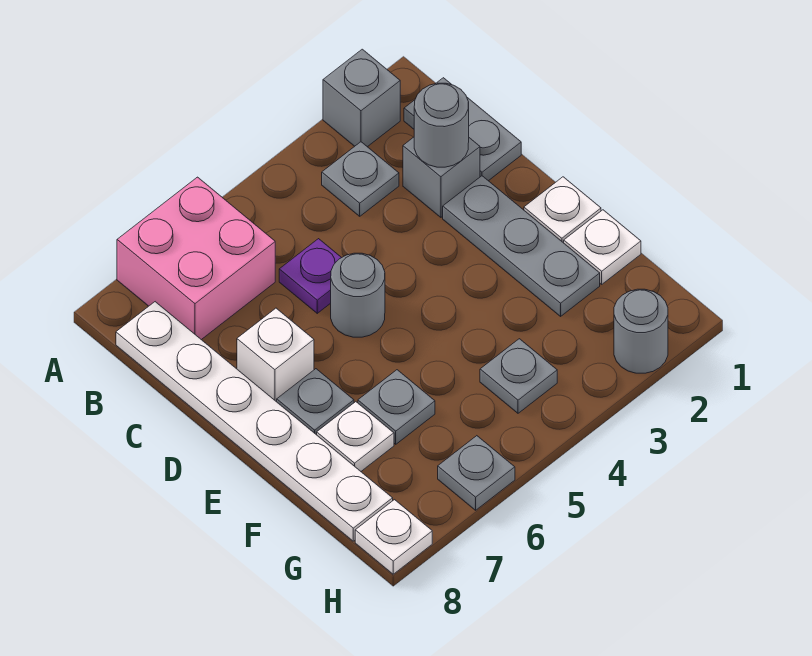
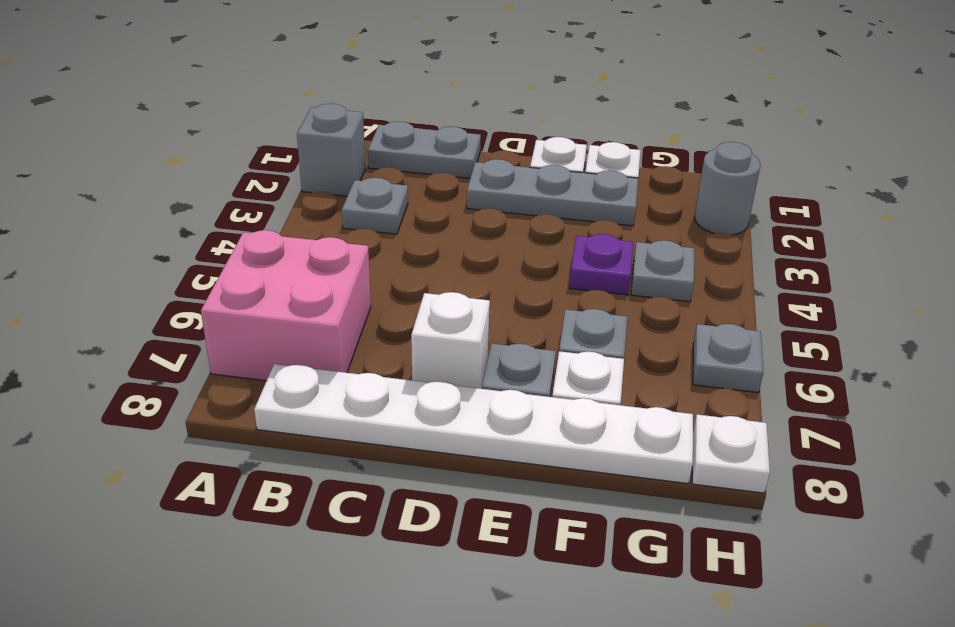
grey 1x1 brick [403,137,480,217] -> none
grey 1x1 round brick [414,83,469,167] -> none
purple 1x1 plate [279,239,341,313] -> purple 1x1 plate moved to [569,234,633,295]
grey 1x1 round brick [331,253,385,337] -> none

